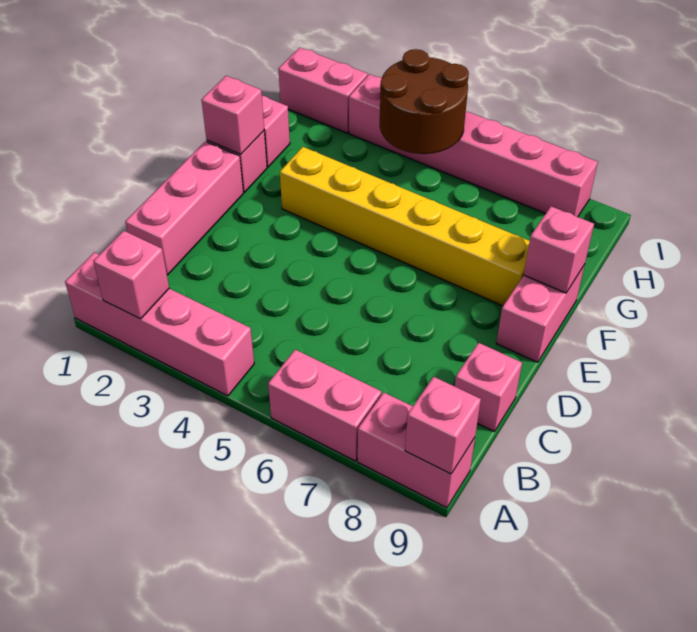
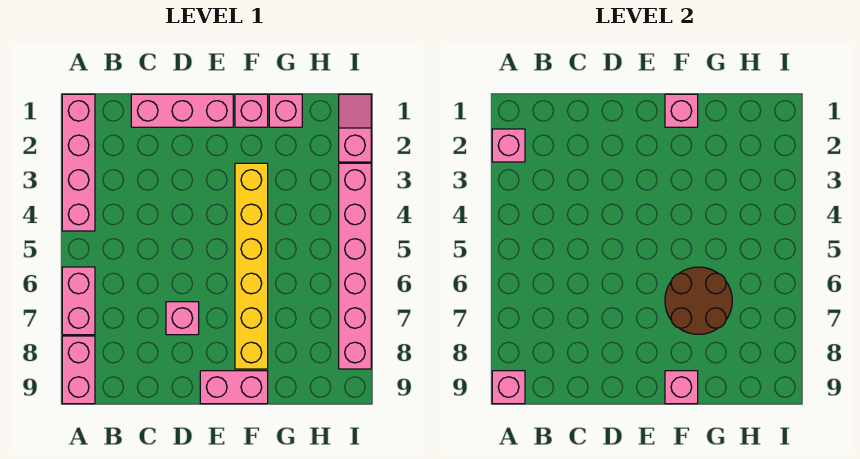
pink 1x1 brick [455,343,522,432] -> pink 1x1 brick moved to [166,302,199,335]
brown 2x2 round brick [380,49,469,154] -> brown 2x2 round brick moved to [665,267,732,334]
pink 1x2 brick [278,47,368,133] -> pink 1x2 slope [339,94,371,162]

